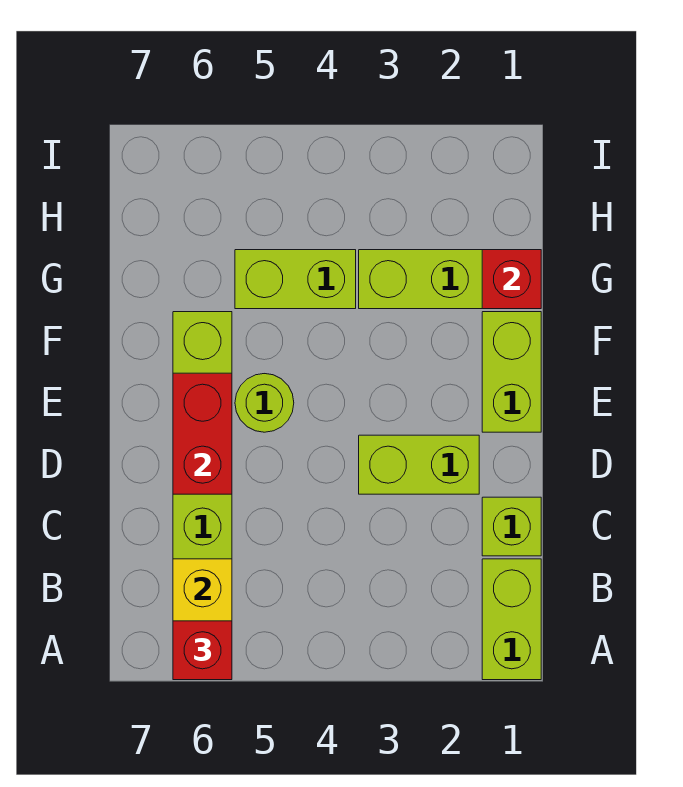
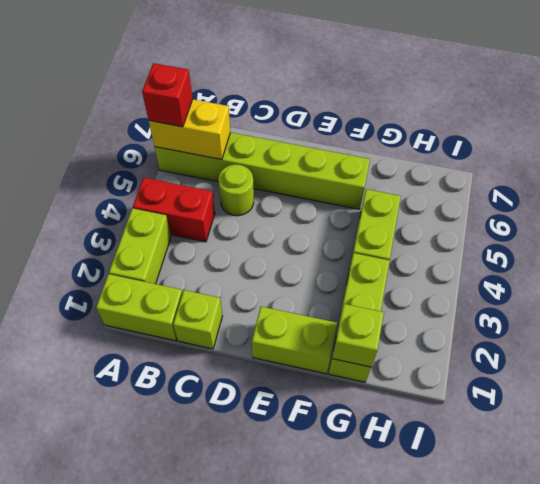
lime 1x2 brick [359,435,479,494] -> lime 1x2 brick moved to [109,208,171,284]
red 1x2 brick [173,373,232,494] -> red 1x2 brick moved to [133,178,215,242]
lime 1x1 round brick [235,374,294,432] -> lime 1x1 round brick moved to [218,164,254,216]
red 1x1 brick [482,250,541,309] -> lime 1x1 brick [332,304,384,367]

